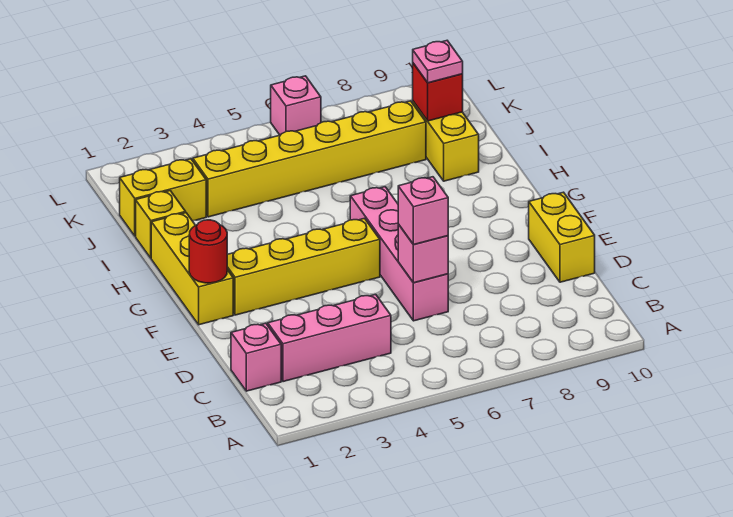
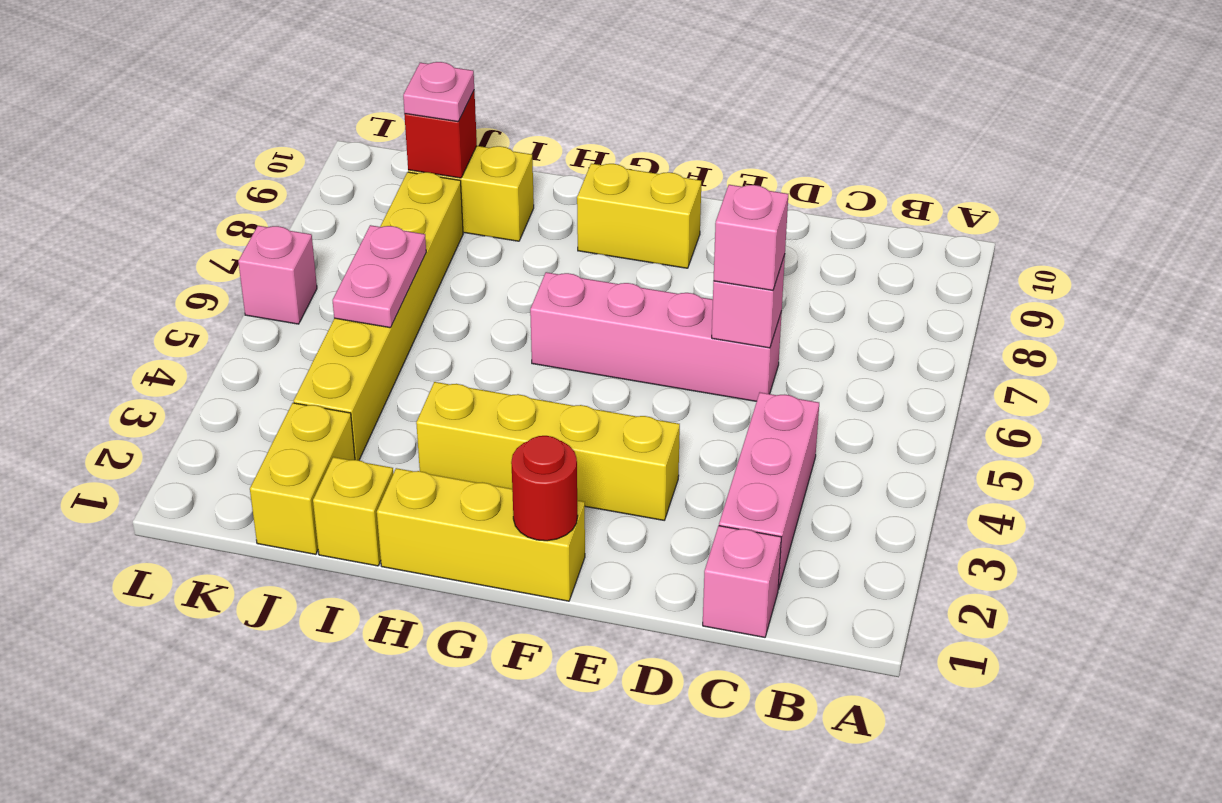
yellow 1x2 brick [529,192,595,282] -> yellow 1x2 brick moved to [577,164,701,268]
yellow 1x4 brick [227,218,380,315] -> yellow 1x4 brick turned to [416,382,680,520]
none -> pink 1x2 plate [333,225,426,328]

